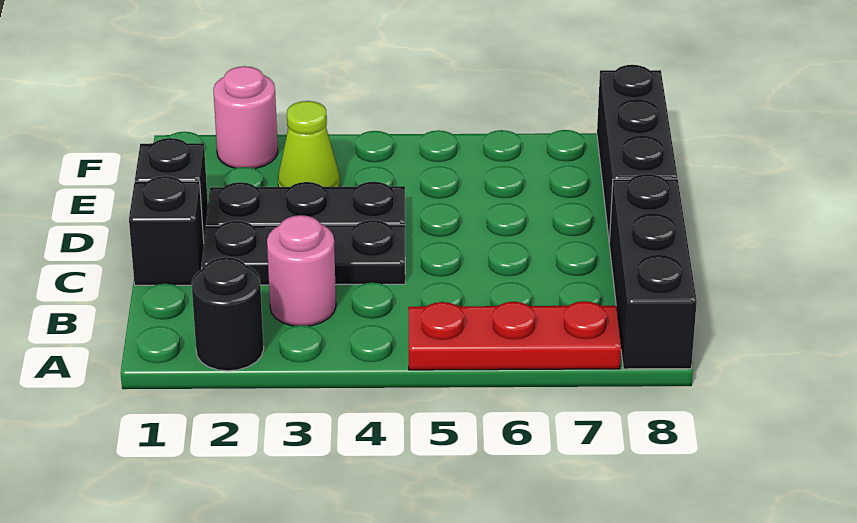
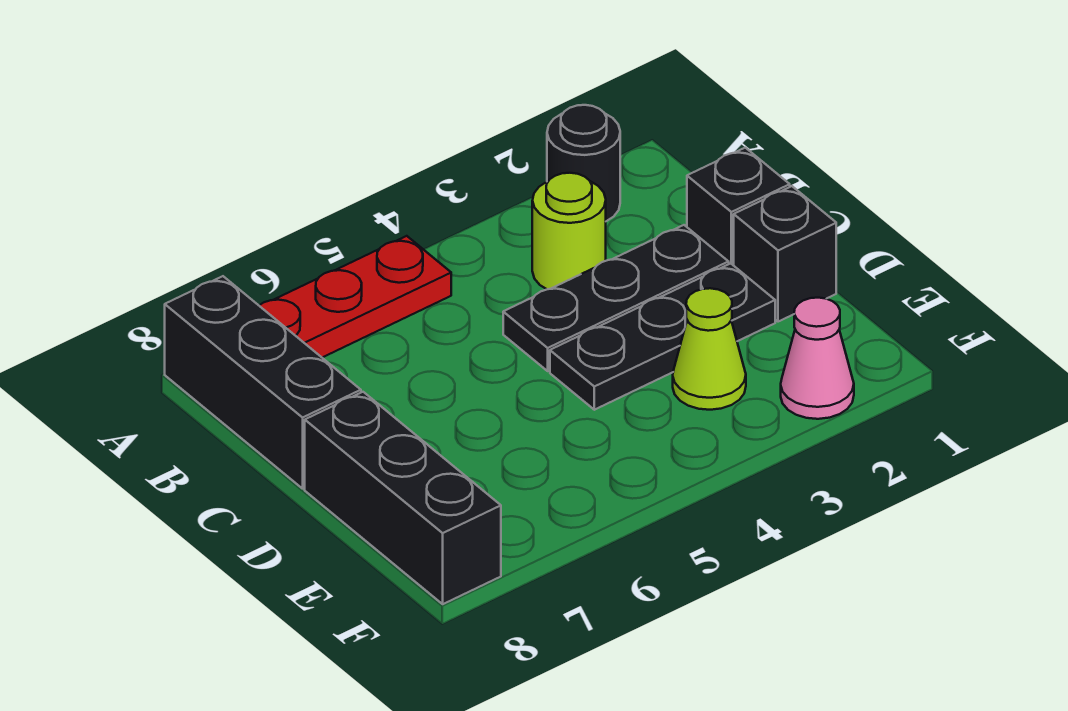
pink 1x1 round brick [267,215,336,326] -> lime 1x1 round brick [532,173,606,289]
pink 1x1 round brick [213,66,278,169] -> pink 1x1 cone [781,298,854,419]

